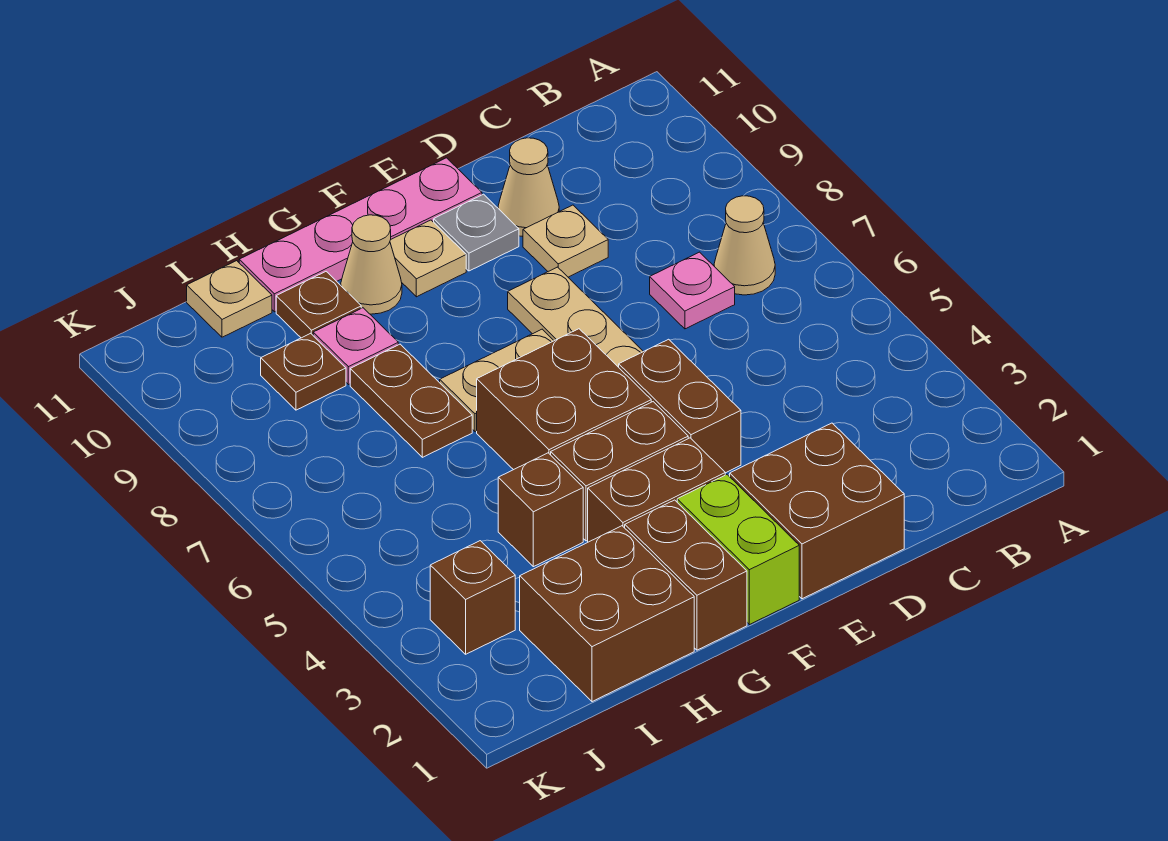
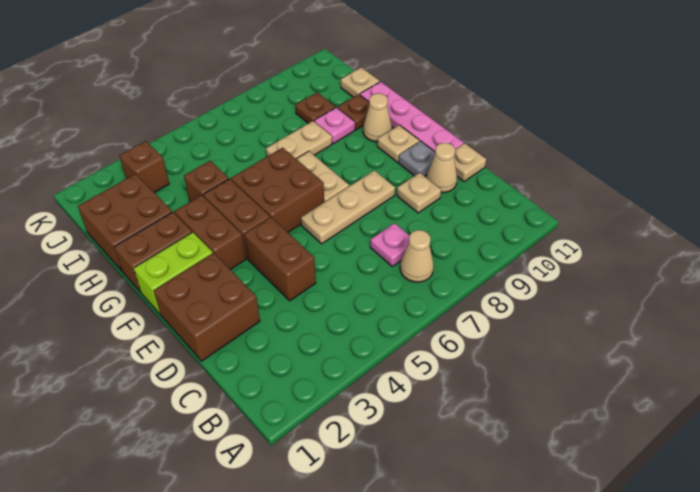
none -> tan 1x1 plate [454,143,486,182]
brown 1x2 brick [619,339,741,473] -> brown 1x2 brick turned to [244,217,316,301]
brown 1x2 plate [350,344,472,457] -> tan 1x2 plate [266,121,332,158]

